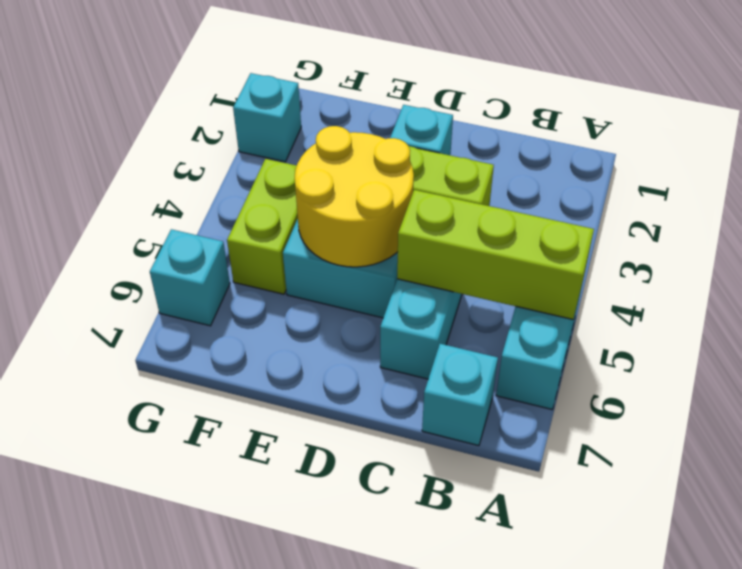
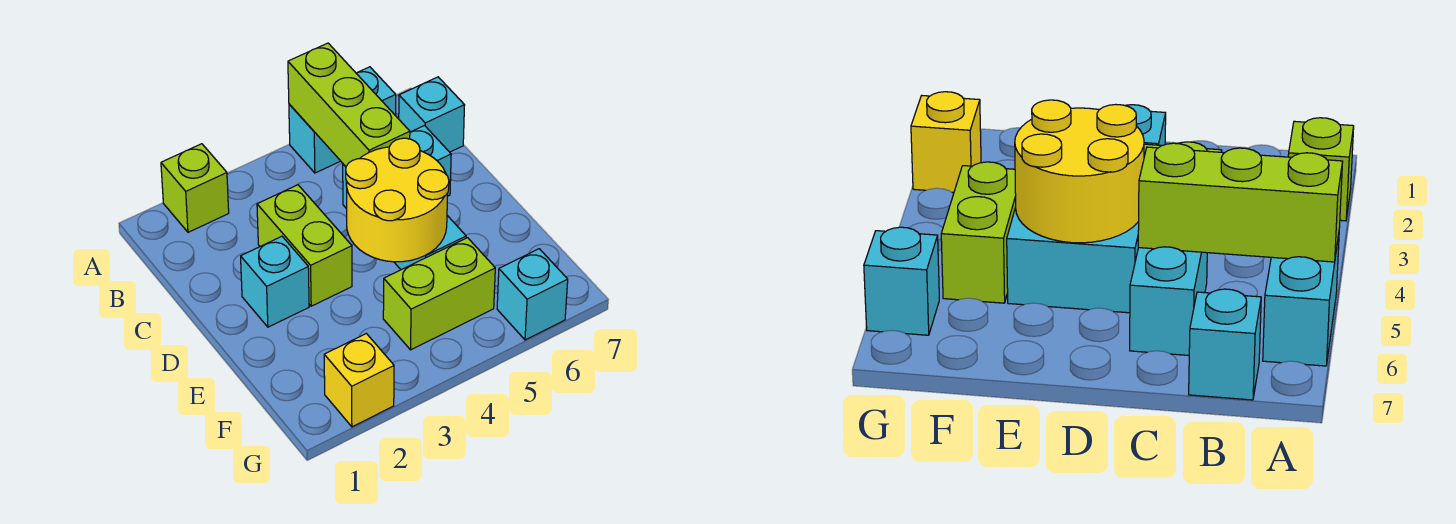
none -> lime 1x1 brick [161,144,229,232]
cyan 1x1 brick [233,73,301,162] -> yellow 1x1 brick [324,334,394,427]

